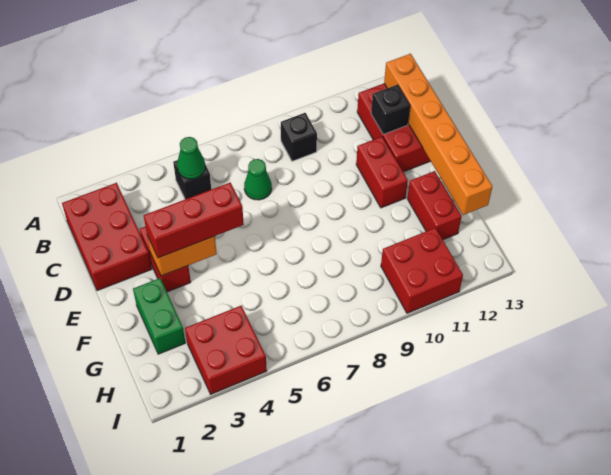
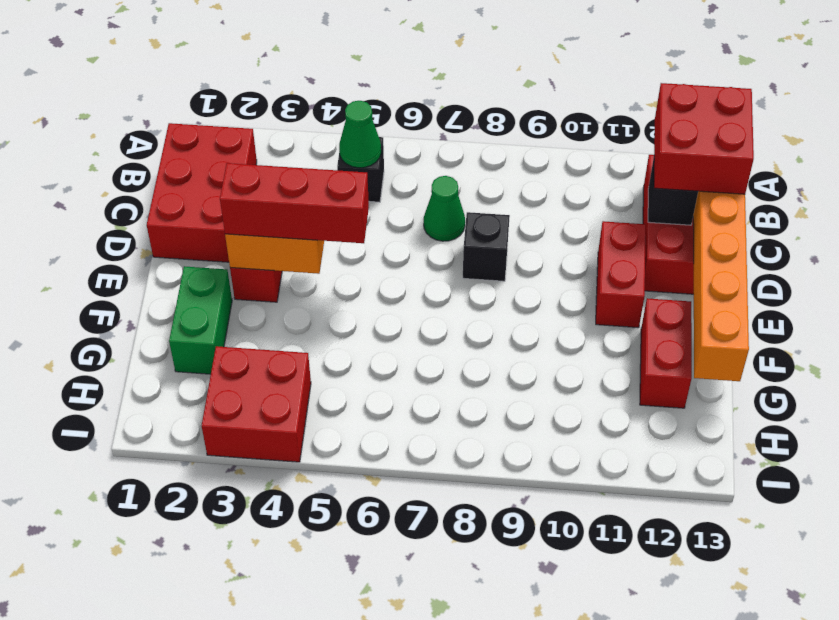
black 1x1 brick [281,113,317,161] -> black 1x1 brick moved to [463,212,510,281]
red 2x2 brick [381,228,463,313] -> red 2x2 brick moved to [654,83,754,194]

